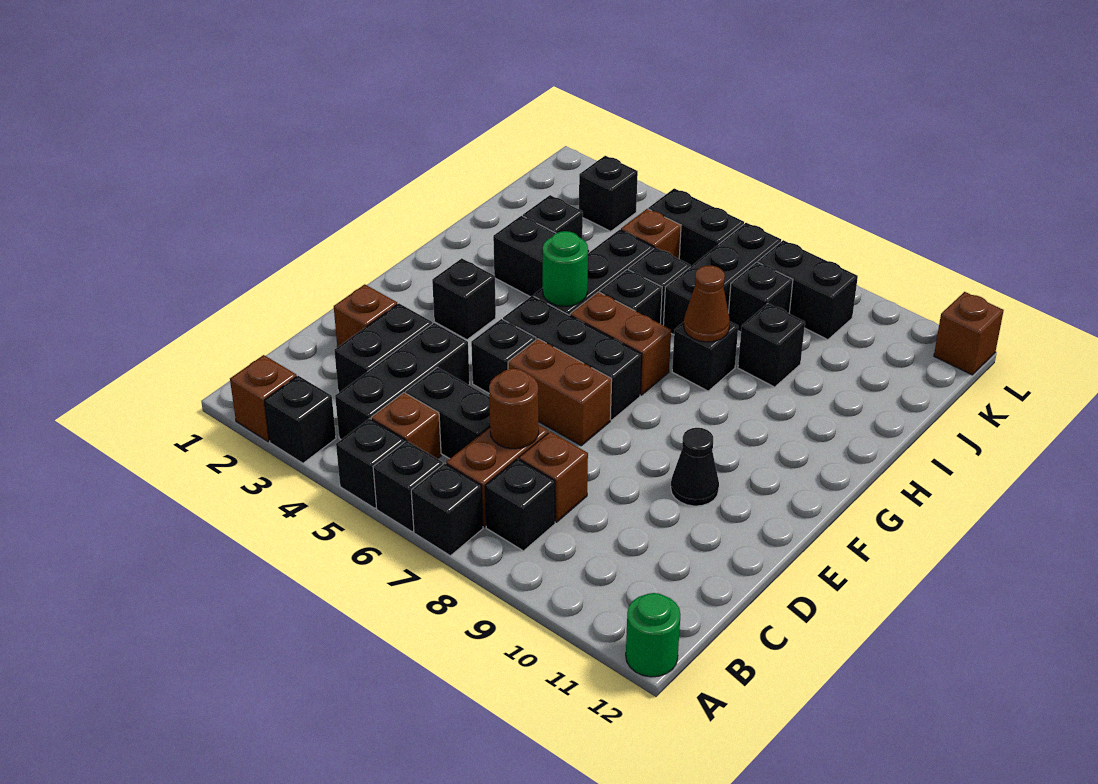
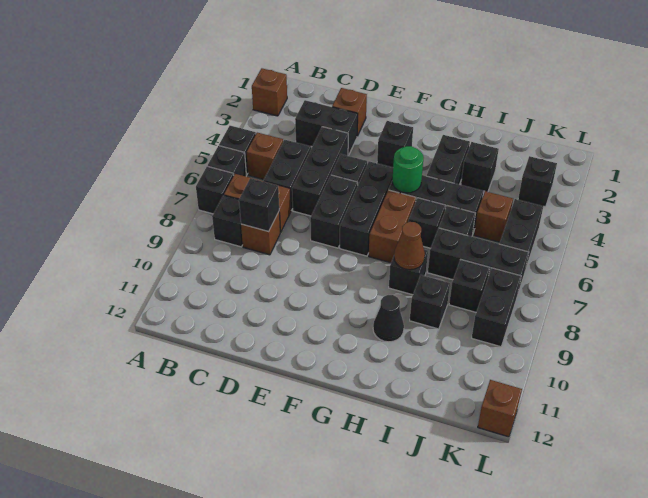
black 1x1 brick [264,376,336,463] -> black 1x1 brick moved to [239,178,279,232]
green 1x1 round brick [626,593,681,677] -> none
black 1x3 brick [335,323,470,440] -> black 1x3 brick turned to [292,127,348,216]
brown 1x1 round brick [489,369,539,449] -> none
brown 1x2 brick [508,339,612,446] -> black 1x2 brick [310,175,358,248]
black 1x1 cone [671,428,719,506] -> black 1x1 cone moved to [373,295,404,342]

